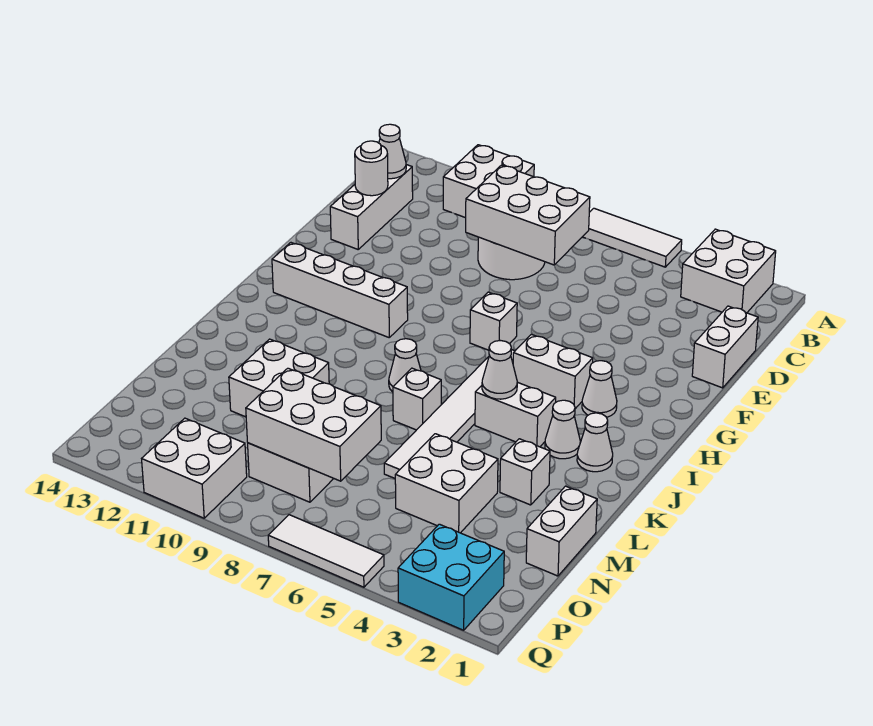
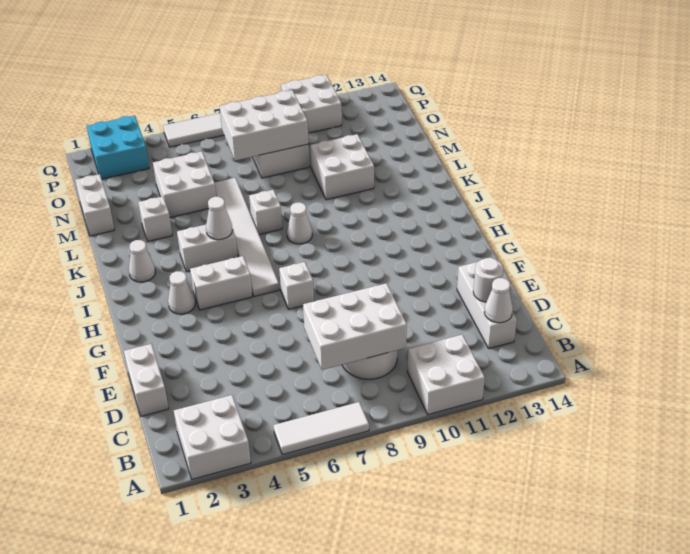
white 1x4 brick [272,243,408,337] -> none
white 1x1 cone [545,400,580,459] -> none

